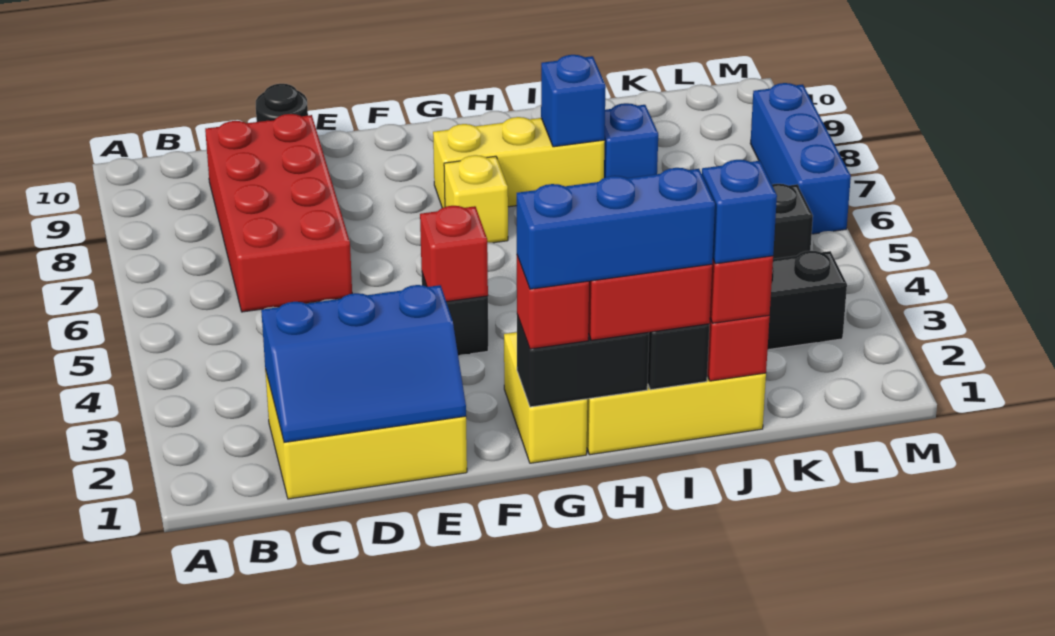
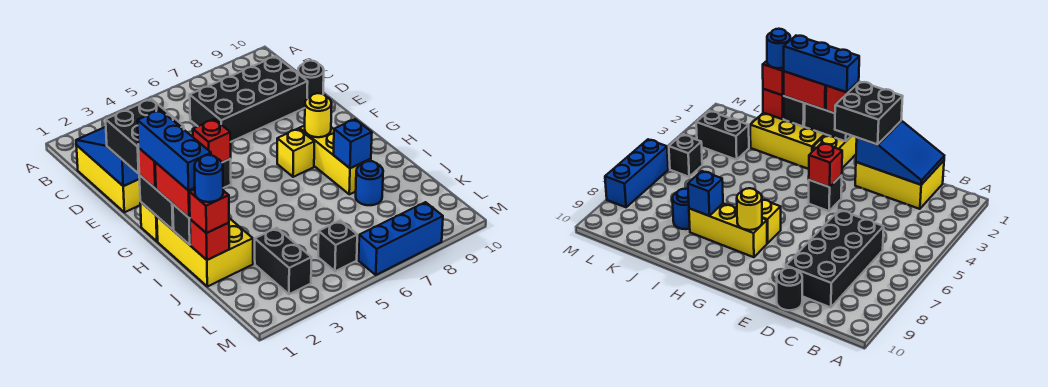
blue 2x3 slope [261,285,466,442] -> blue 2x3 slope turned to [76,127,140,186]
red 2x4 brick [205,114,352,312] -> black 2x4 brick [190,56,308,142]
none -> black 2x2 brick [106,99,184,173]
none -> yellow 1x1 round brick [305,93,332,137]
blue 1x1 brick [702,160,777,264] -> blue 1x1 round brick [194,155,223,202]
blue 1x1 brick [604,103,658,178] -> blue 1x1 round brick [356,161,383,205]

